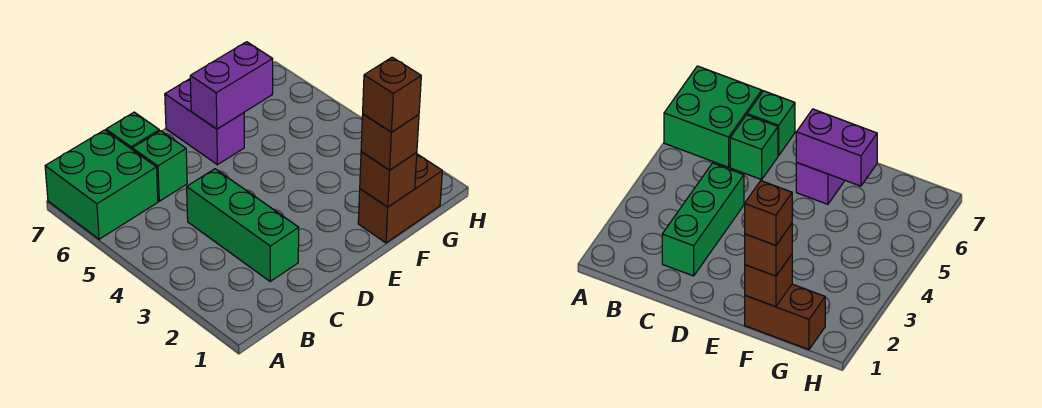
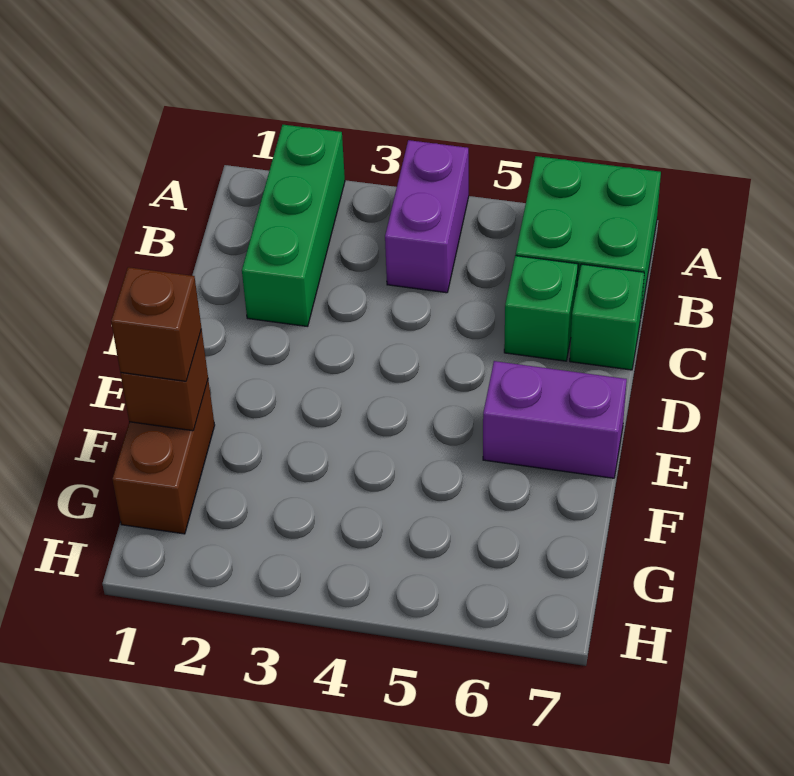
green 1x3 brick [187,169,299,281] -> green 1x3 brick turned to [242,125,345,327]
purple 1x2 brick [190,42,273,129] -> purple 1x2 brick moved to [385,140,469,293]
brown 1x1 brick [363,57,421,132] -> none

